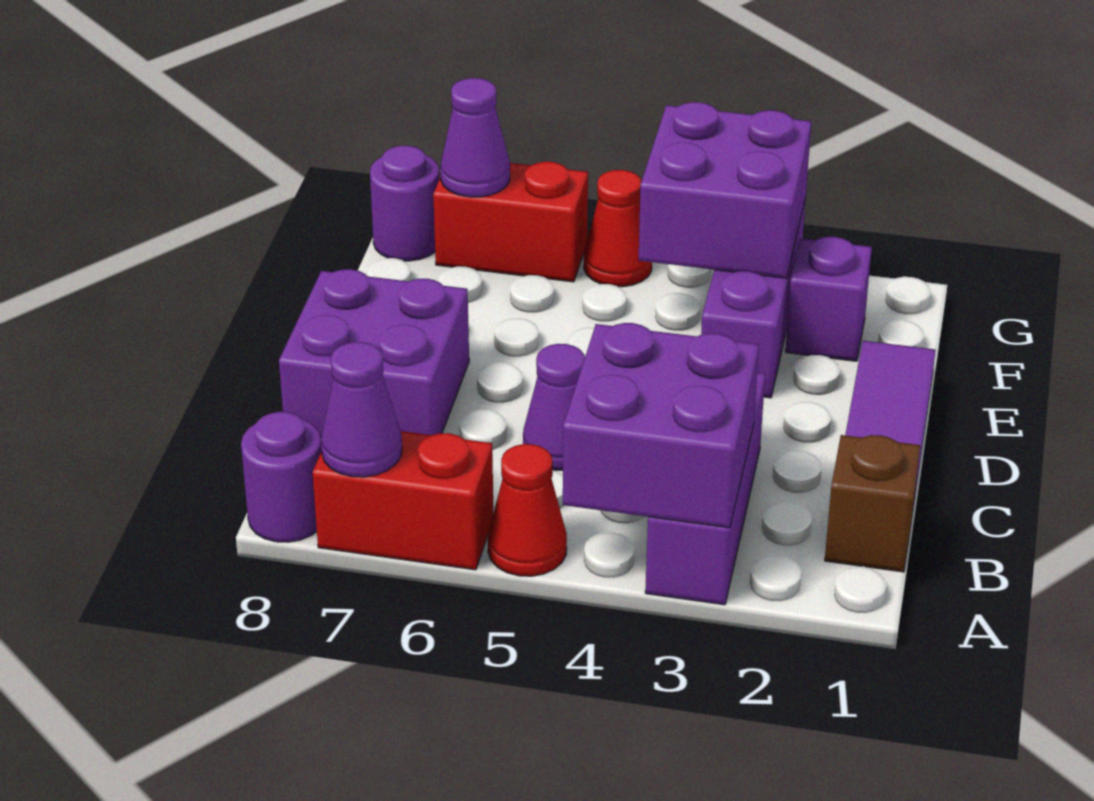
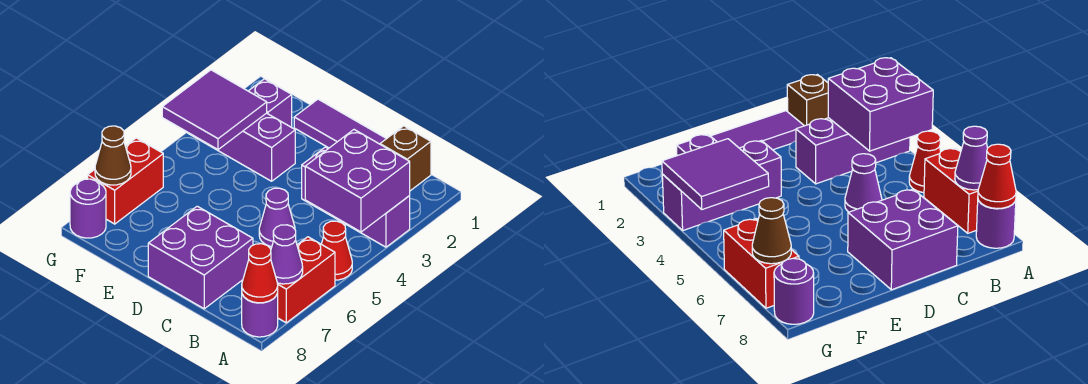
purple 2x2 brick [638,102,811,278] -> purple 2x2 tile [162,70,267,150]
red 1x1 cone [584,170,652,287] -> red 1x1 cone moved to [242,244,278,303]
purple 1x1 cone [440,78,510,197] -> brown 1x1 cone [95,126,131,185]

